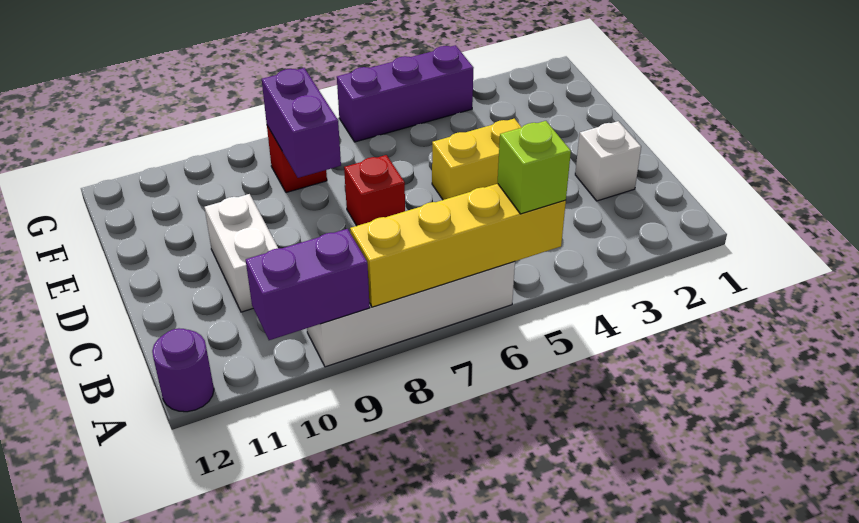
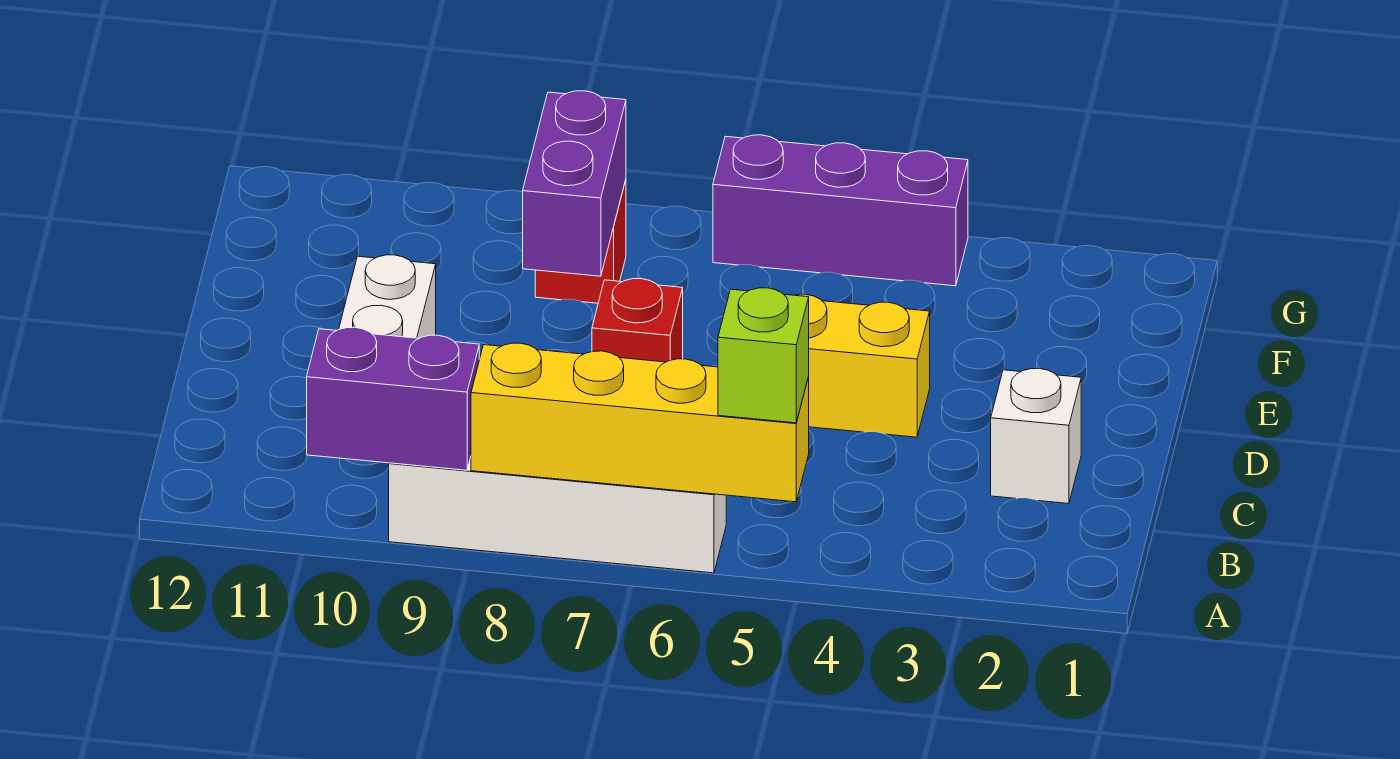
purple 1x1 round brick [152,328,214,412] -> none

